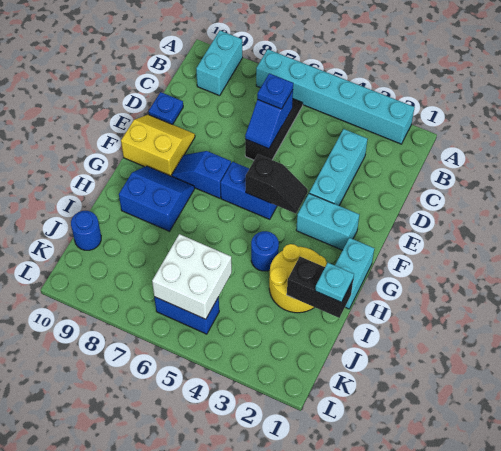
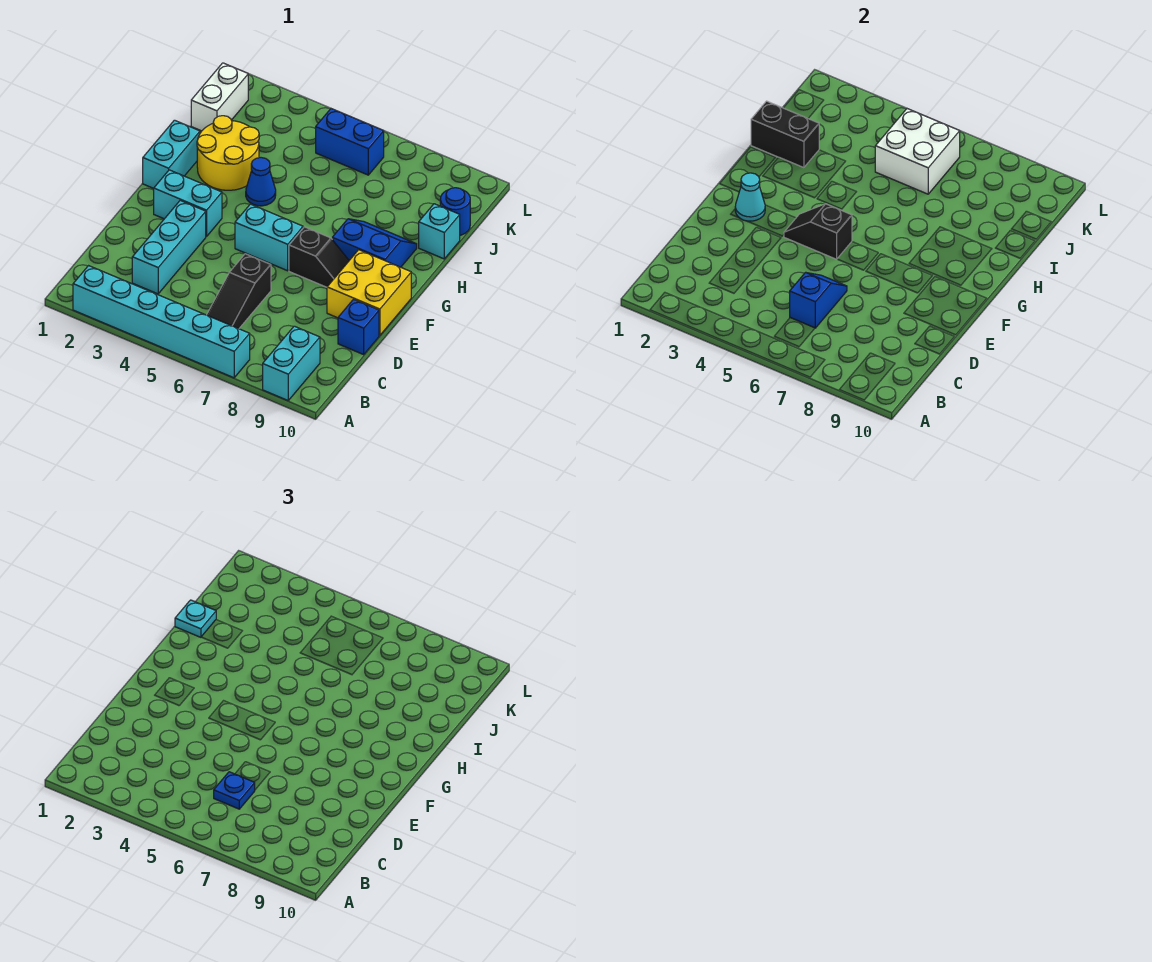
blue 1x1 plate [148,92,183,125] -> blue 1x1 brick [338,299,379,355]
yellow 2x2 slope [121,115,195,176] -> yellow 2x2 brick [327,250,411,335]
none -> cyan 1x1 cone [735,173,765,221]
blue 1x2 brick [220,162,277,219] -> cyan 1x2 brick [235,204,303,271]
blue 1x2 slope [172,151,231,198] -> black 1x2 slope [289,227,349,287]
blue 2x2 slope [119,166,195,231] -> blue 2x2 slope turned to [332,219,417,267]
blue 1x1 round brick [251,231,279,271] -> blue 1x1 cone [246,158,276,206]
none -> cyan 1x1 brick [419,204,460,259]
none -> white 1x2 brick [191,63,248,131]

